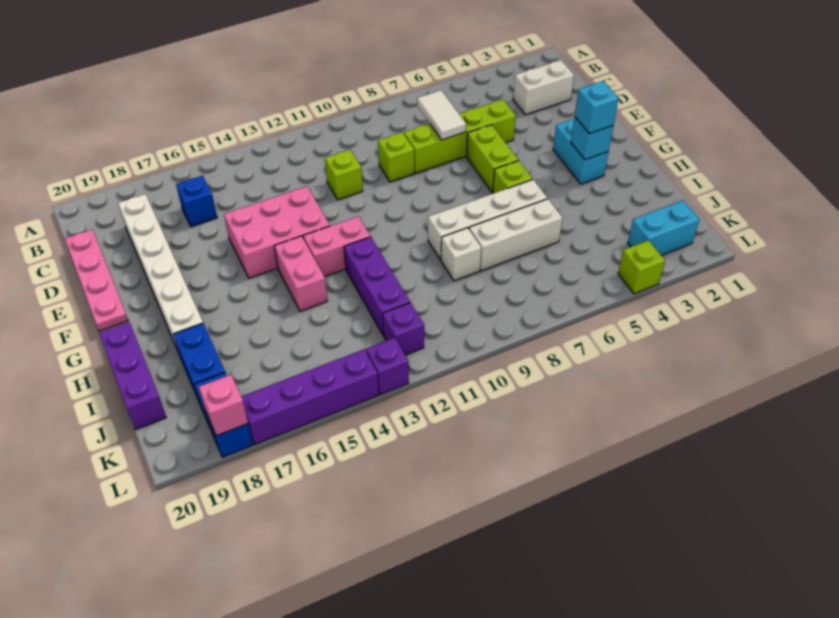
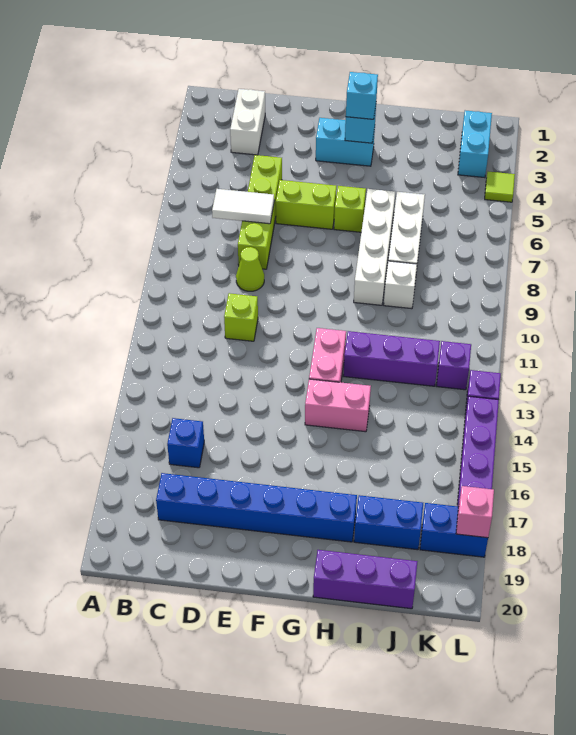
white 1x6 brick [118,194,203,353] -> blue 1x6 brick [156,473,357,542]
pink 1x4 plate [65,230,128,331] -> none
lime 1x1 brick [378,132,414,182] -> lime 1x1 cone [236,247,264,291]
pink 2x3 brick [224,186,330,278] -> none
lime 1x1 brick [618,240,665,294] -> lime 1x1 tile [485,172,515,202]

